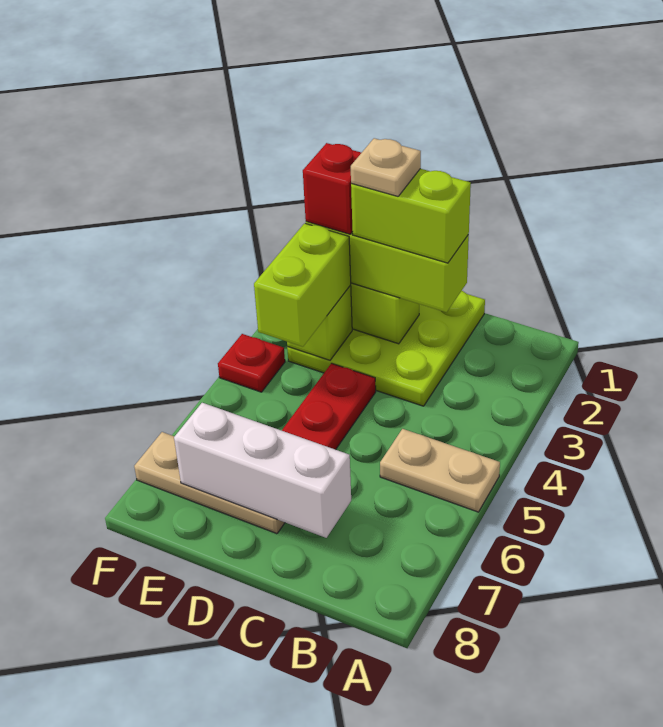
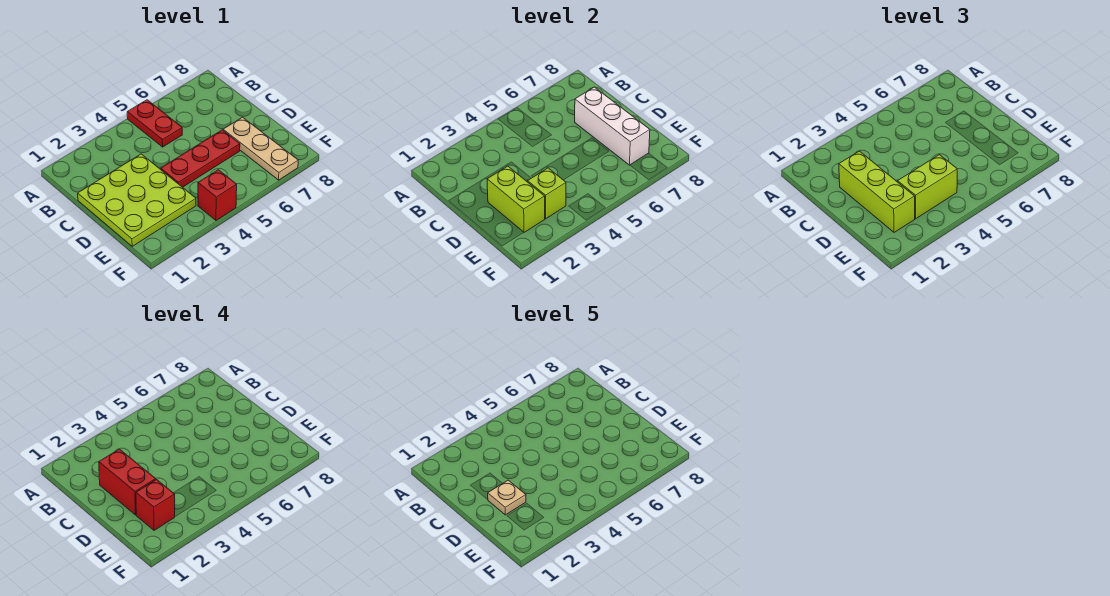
tan 1x2 plate [380,429,500,512] -> red 1x2 plate [127,100,182,147]
lime 1x2 brick [351,169,471,263] -> red 1x2 brick [99,449,156,515]
red 1x1 plate [218,334,285,392] -> red 1x1 brick [198,170,237,220]

